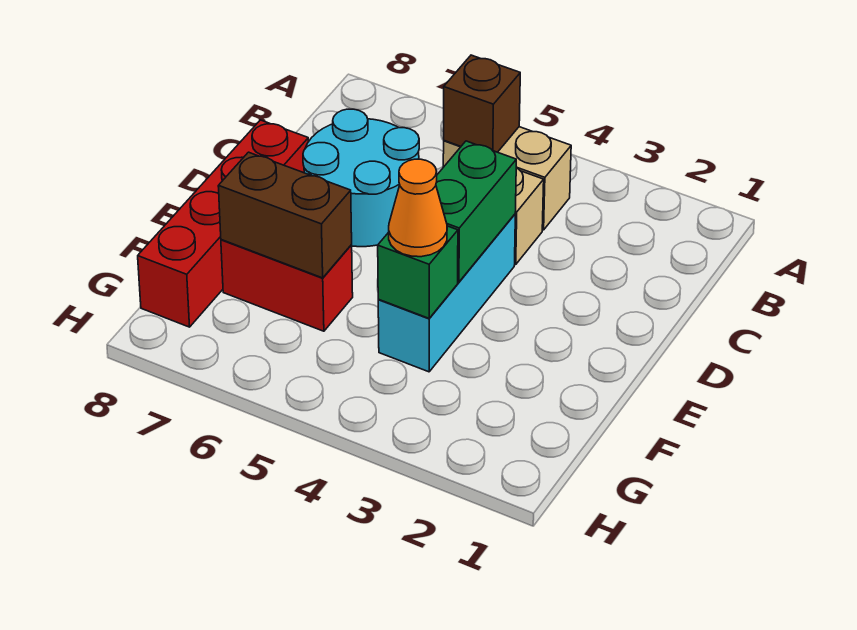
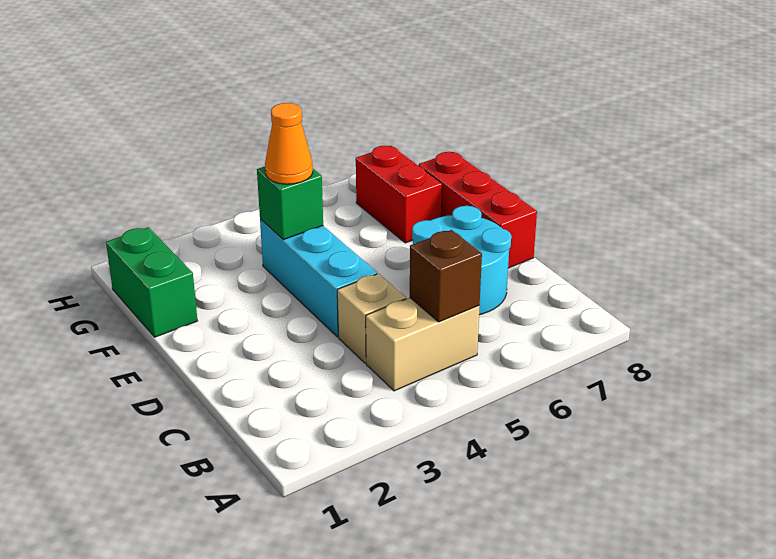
green 1x2 brick [436,141,516,282] -> green 1x2 brick moved to [106,227,197,337]
red 1x4 brick [138,120,309,327] -> red 1x3 brick [419,152,537,268]
red 1x2 brick [221,240,353,331] -> red 1x2 brick turned to [356,146,442,243]
brown 1x2 brick [218,152,352,278] -> none

